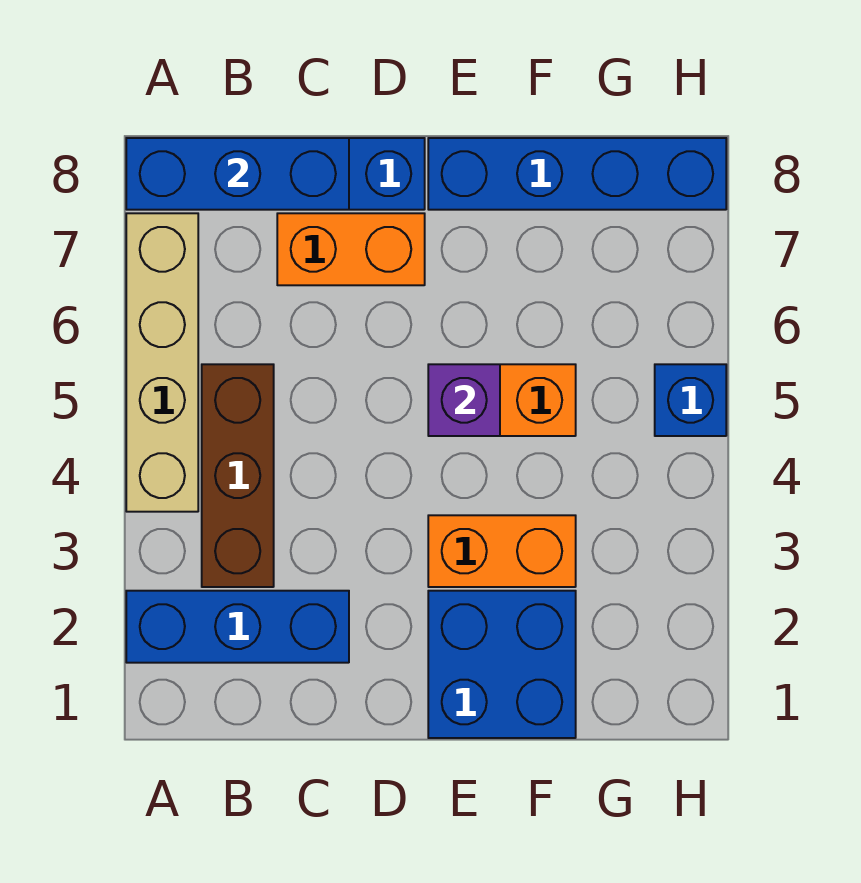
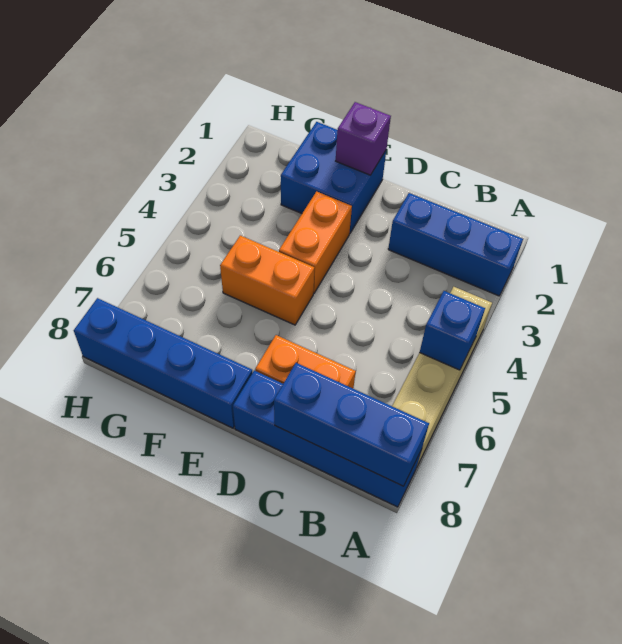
brown 1x3 brick [202,364,274,587] -> none
orange 1x2 brick [428,515,576,587] -> orange 1x2 brick turned to [279,192,352,293]
purple 1x1 brick [428,364,500,436] -> purple 1x1 brick moved to [336,102,391,175]
blue 1x1 brick [655,364,726,436] -> blue 1x1 brick moved to [420,291,485,370]

